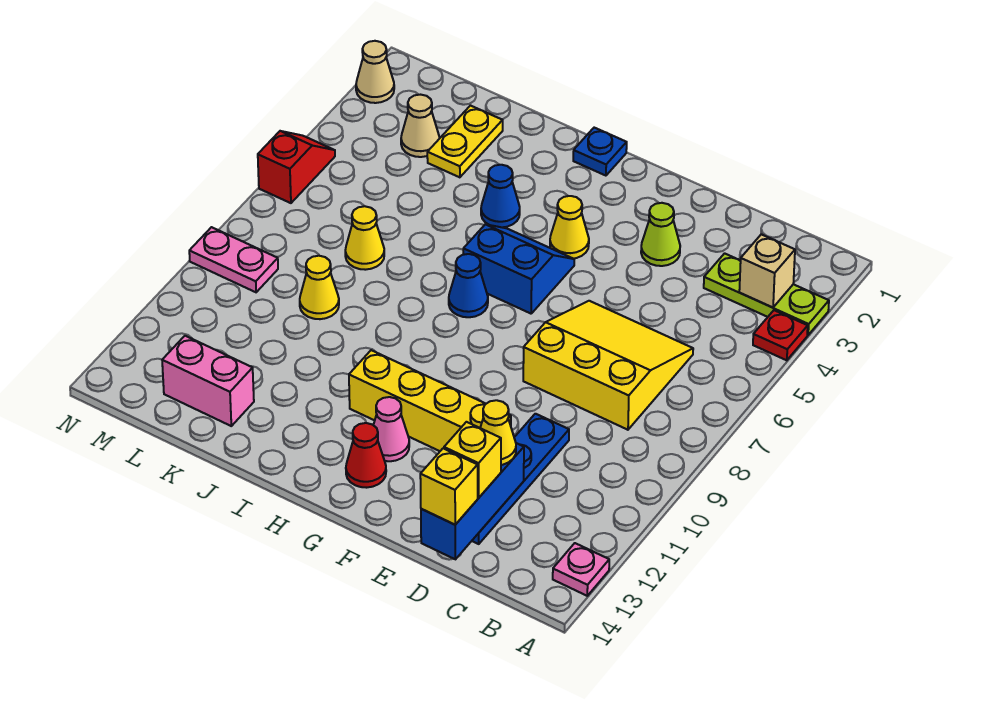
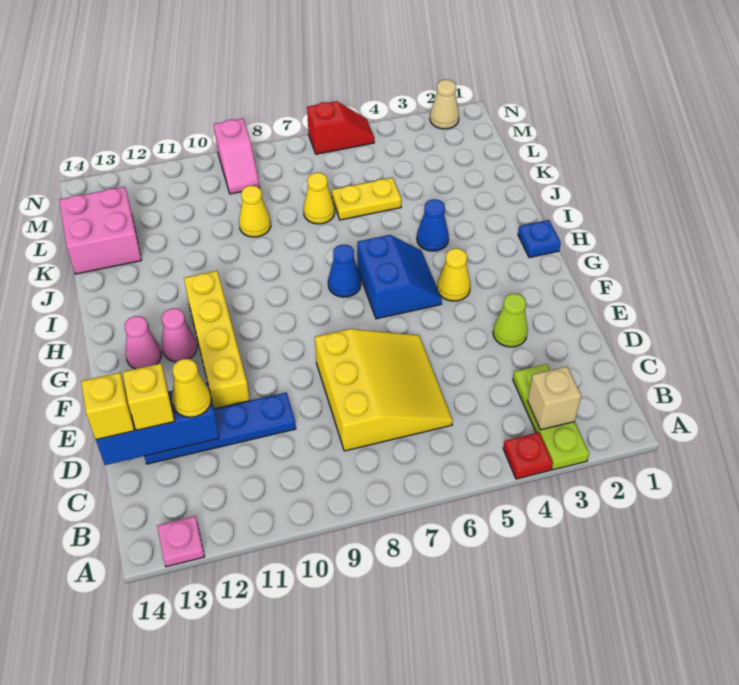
red 1x1 cone [346,423,386,488] -> pink 1x1 cone [125,316,161,369]
yellow 1x2 plate [427,106,503,177] -> yellow 1x2 plate moved to [332,178,401,220]
pink 1x2 brick [162,336,254,426] -> pink 2x2 brick [59,187,141,274]
tan 1x1 cone [401,95,439,157] -> none
pink 1x2 plate [189,227,278,292] -> pink 1x2 slope [214,119,260,194]

